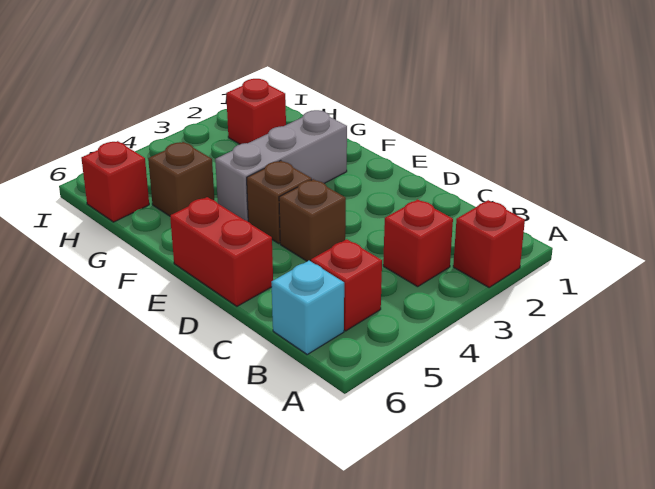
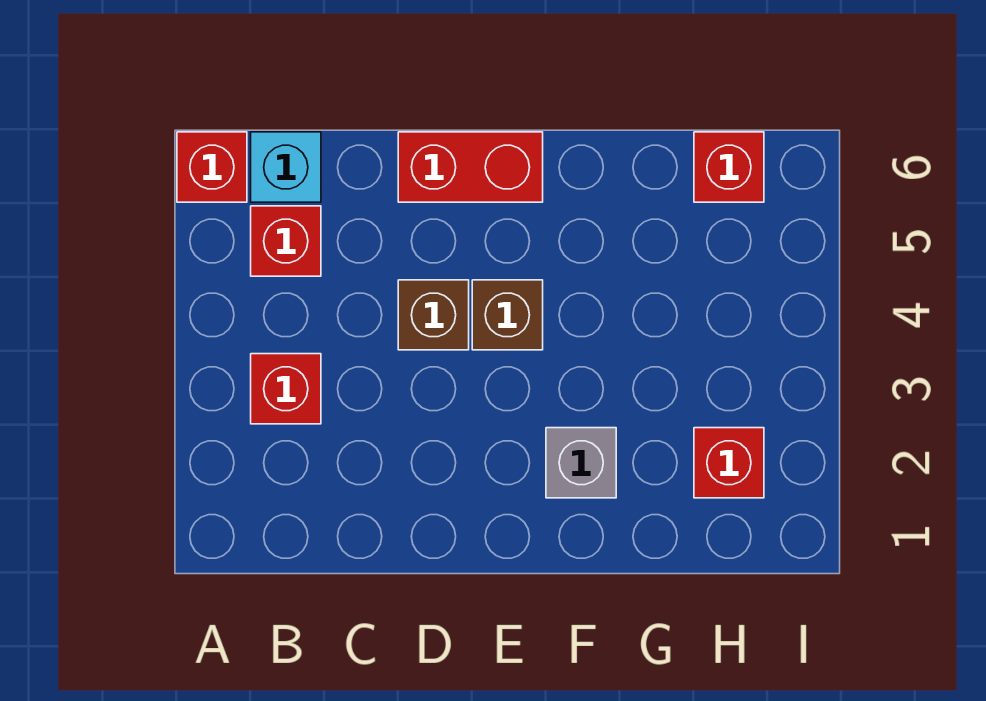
red 1x1 brick [453,200,525,288] -> red 1x1 brick moved to [177,132,247,202]
grey 1x3 brick [215,110,347,221] -> grey 1x1 brick [546,428,616,498]
brown 1x1 brick [148,142,214,216] -> none

